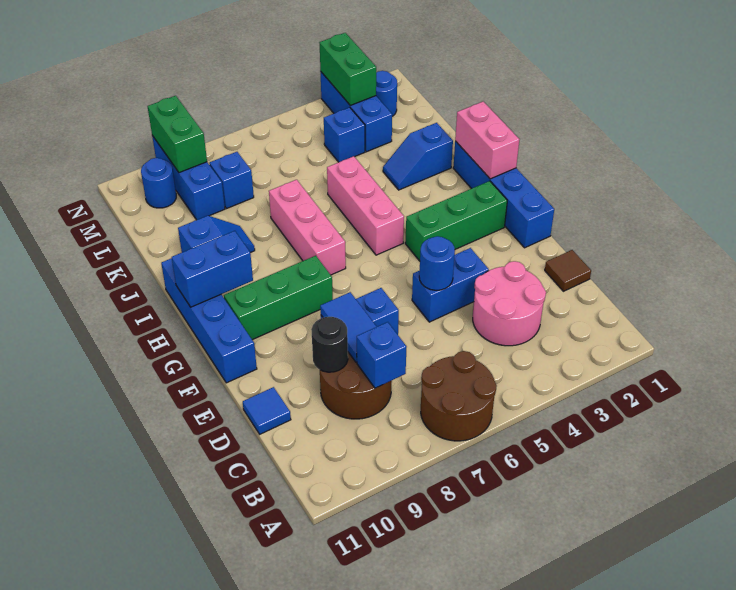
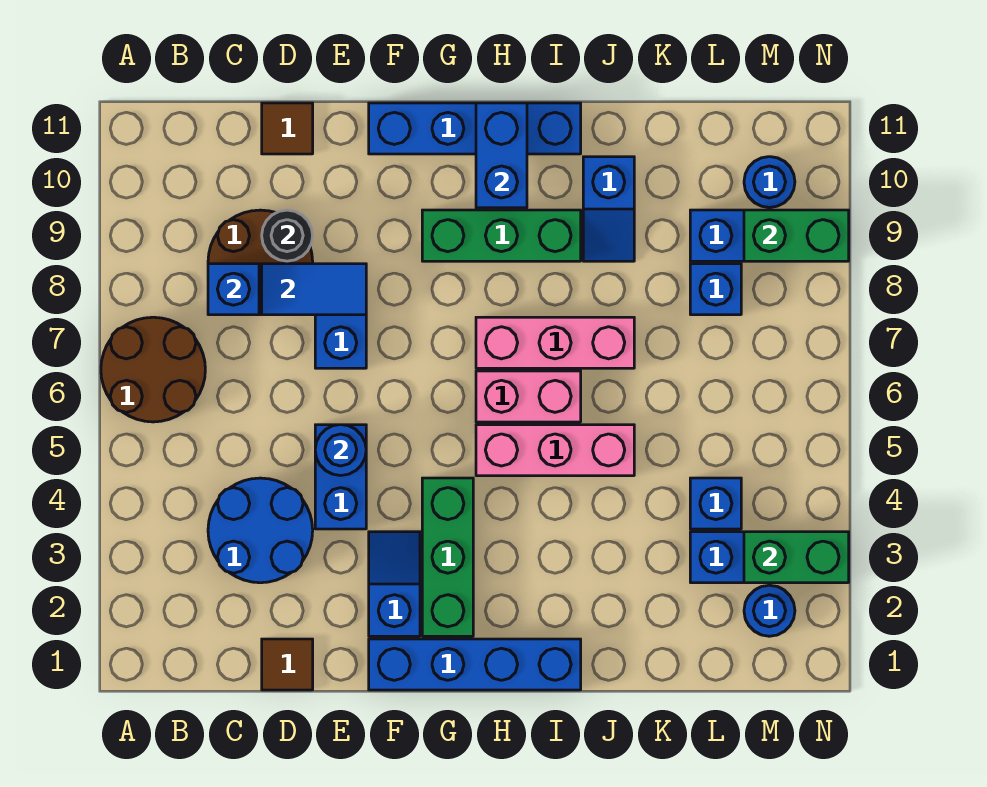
pink 2x2 round brick [473,261,546,346] -> blue 2x2 round brick [208,478,313,583]
blue 1x1 tile [243,387,291,434] -> brown 1x1 tile [262,103,313,154]
green 1x3 brick [224,256,333,340] -> green 1x3 brick turned to [422,210,581,261]
pink 1x2 brick [455,102,519,179] -> pink 1x2 brick moved to [476,371,581,422]
blue 1x2 slope [383,123,453,190] -> blue 1x2 slope moved to [369,532,420,636]

